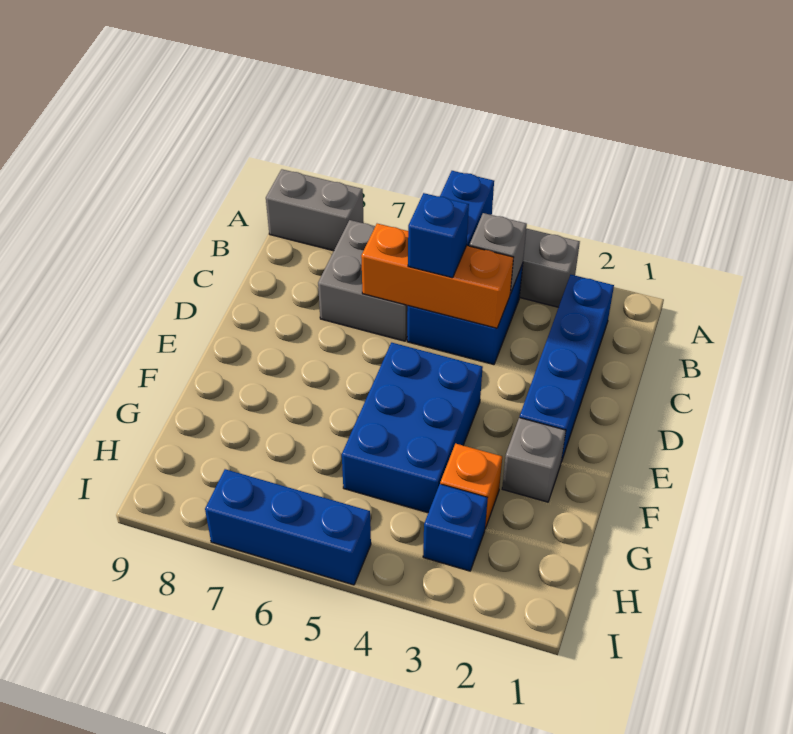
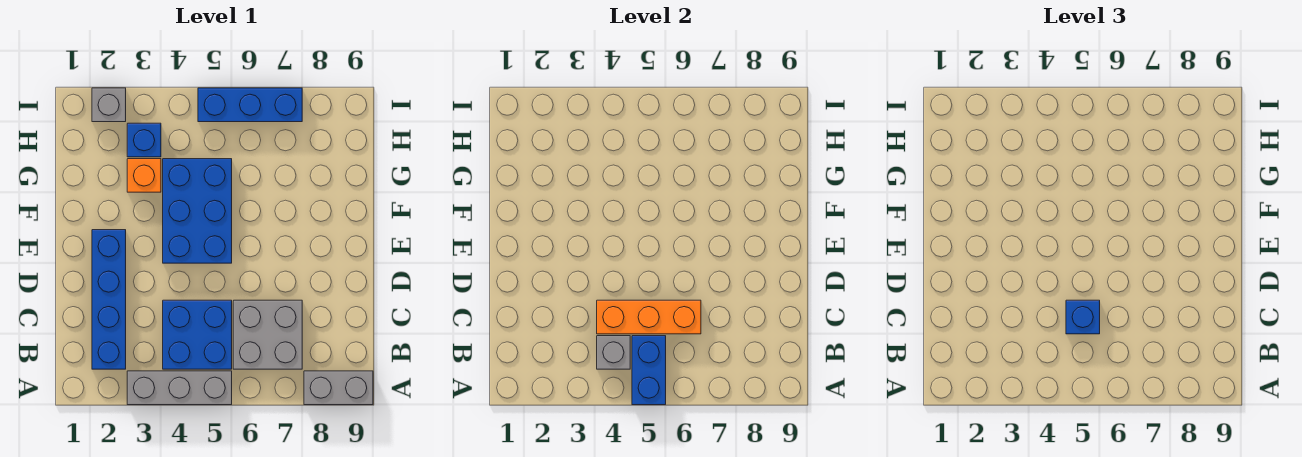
grey 1x1 brick [502,418,566,502] -> grey 1x1 brick moved to [92,88,126,122]

